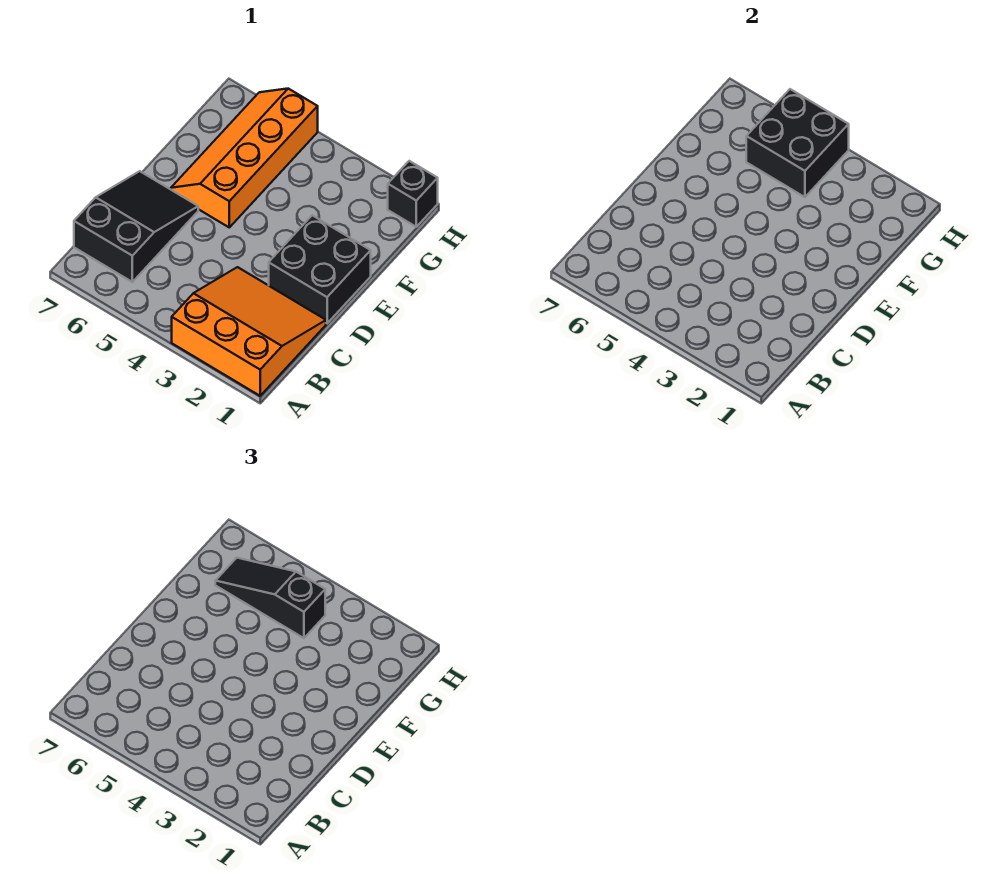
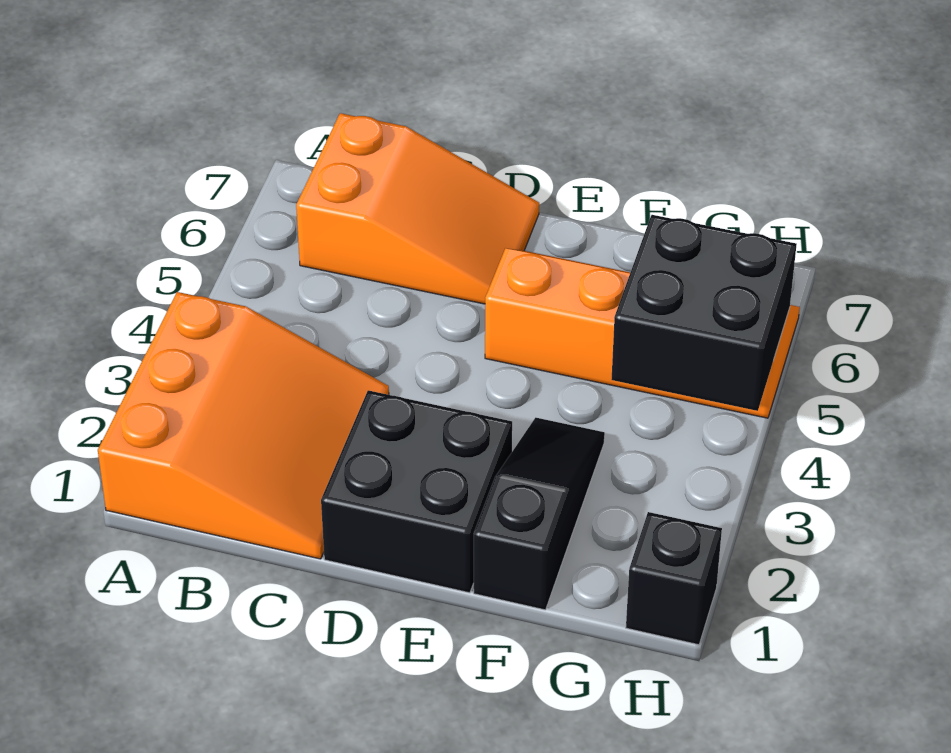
black 2x3 slope [74,171,198,282] -> orange 2x3 slope [296,113,539,304]
black 1x3 slope [215,558,325,638] -> black 1x3 slope moved to [474,418,605,610]

